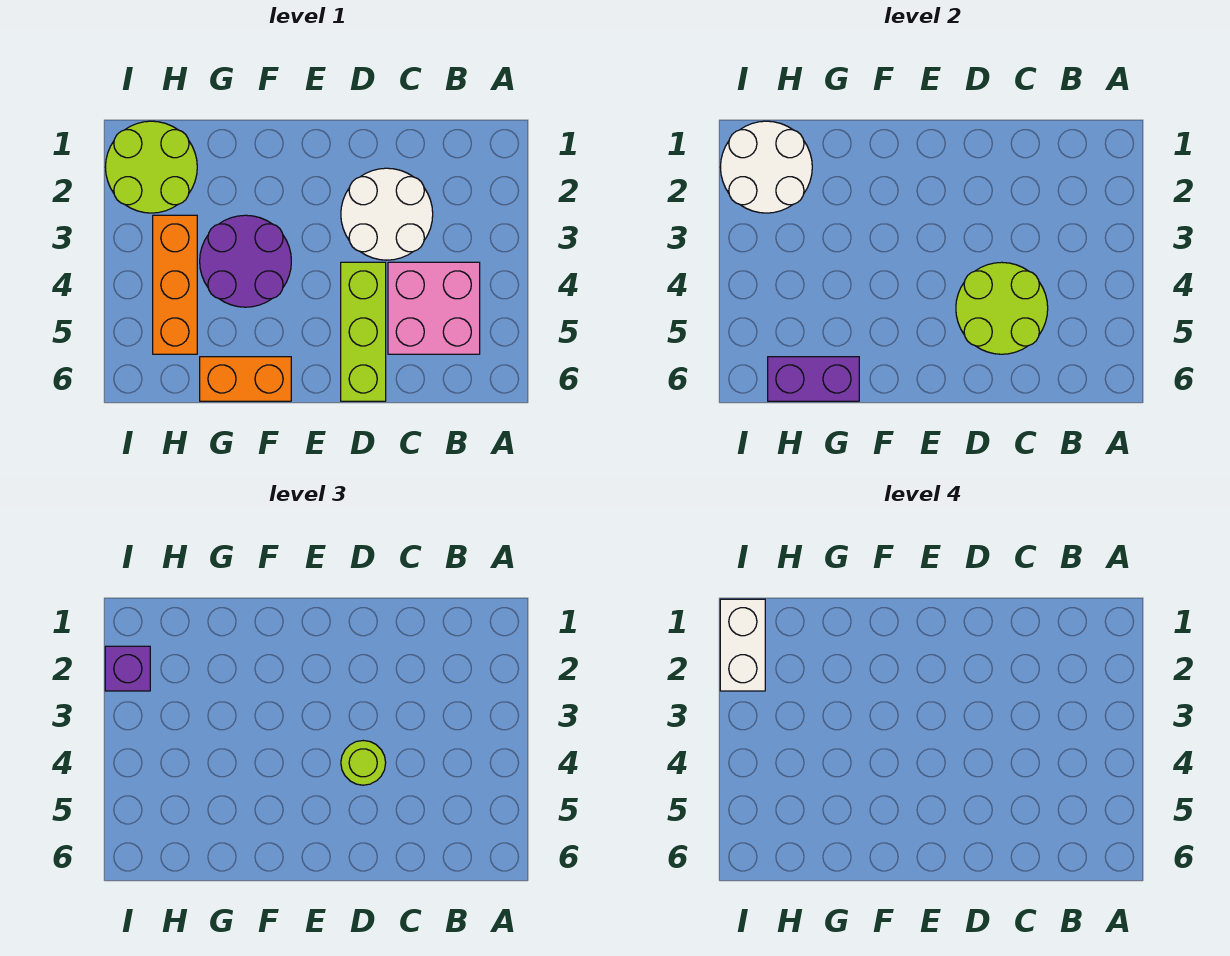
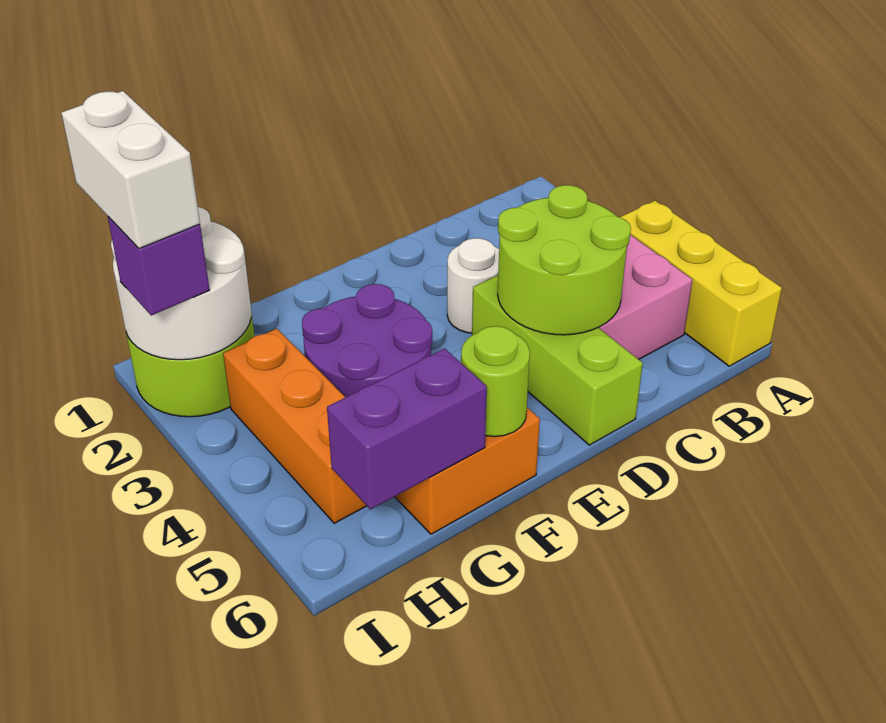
none -> yellow 1x3 brick [620,201,782,366]
white 2x2 round brick [341,168,433,260] -> white 1x1 round brick [447,238,499,333]
lime 1x1 round brick [341,741,386,785] -> lime 1x1 round brick moved to [461,326,530,437]

